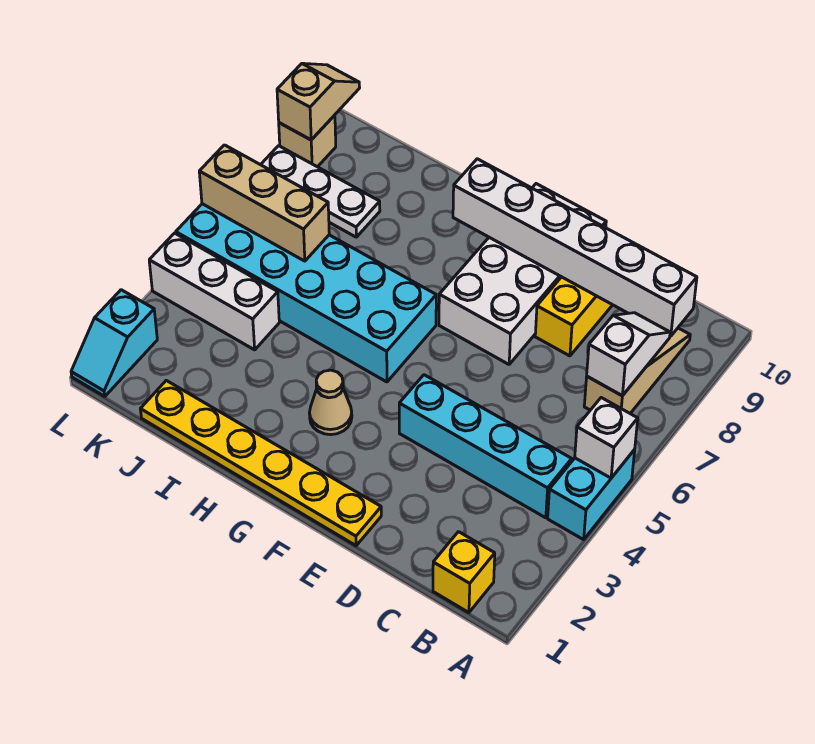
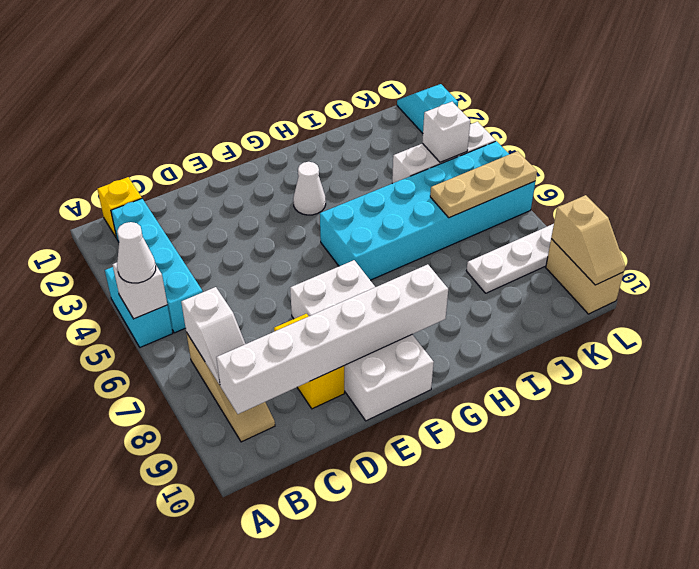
none -> white 1x1 cone [117,222,156,283]
cyan 1x4 brick [399,375,572,518] -> cyan 1x4 brick turned to [111,199,203,333]
yellow 1x6 plate [141,381,381,546] -> none
tan 1x1 cone [309,370,352,435] -> white 1x1 cone [293,162,326,215]
tan 1x3 brick [199,145,329,261] -> tan 1x3 plate [430,151,537,218]
none -> white 1x1 brick [422,102,470,162]
tan 1x1 brick [279,115,336,167] -> tan 1x2 brick [546,239,624,314]

